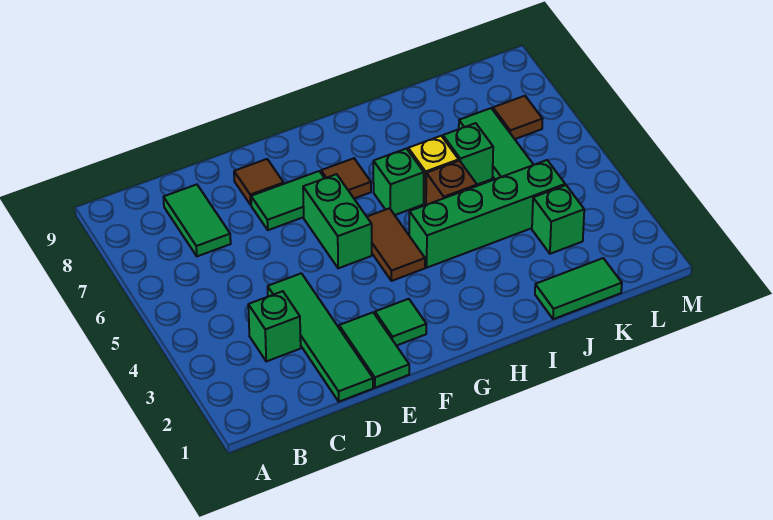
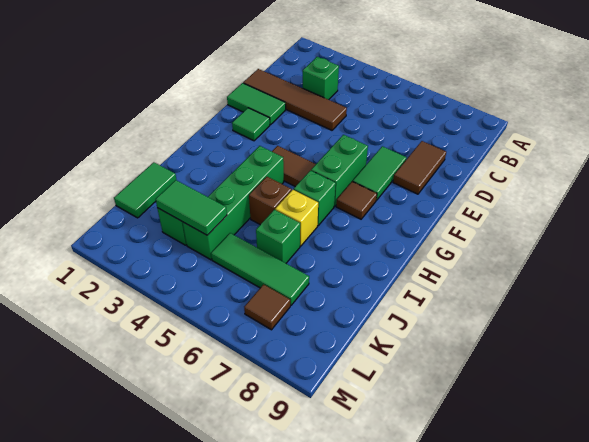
green 1x2 tile [163,185,231,256] -> green 1x2 tile moved to [156,180,227,235]
green 1x4 tile [268,273,373,402] -> brown 1x4 tile [243,69,347,130]
brown 1x1 tile [234,159,284,205] -> brown 1x2 tile [393,141,446,194]
green 1x2 brick [303,174,372,268] -> green 1x2 brick turned to [311,135,368,206]

